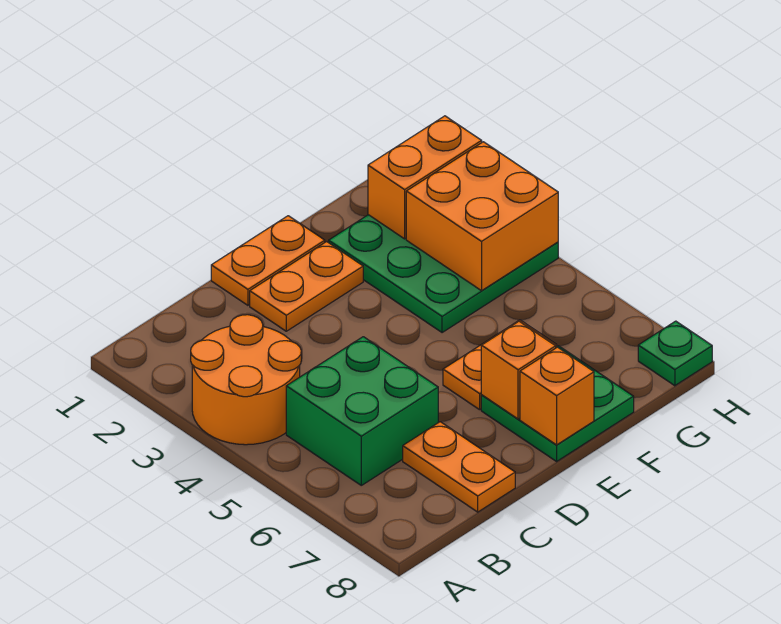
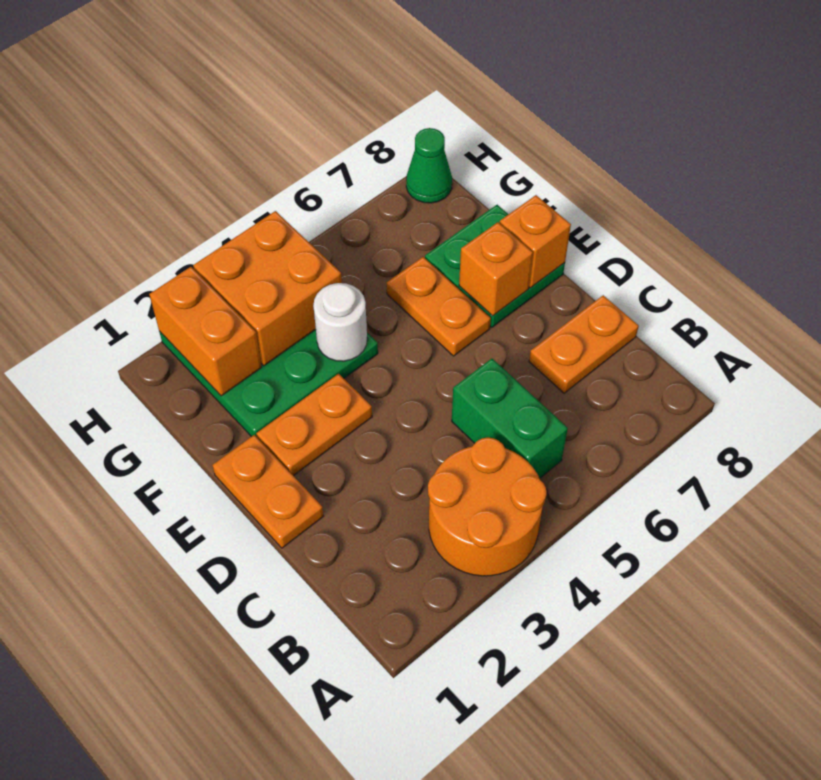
green 2x2 brick [286,337,438,485] -> green 1x2 brick [452,359,568,478]
orange 1x2 plate [250,242,363,331] -> orange 1x2 plate turned to [256,374,372,476]
none -> white 1x1 round brick [313,283,367,361]
green 1x1 plate [638,321,712,386] -> green 1x1 cone [406,128,452,203]

